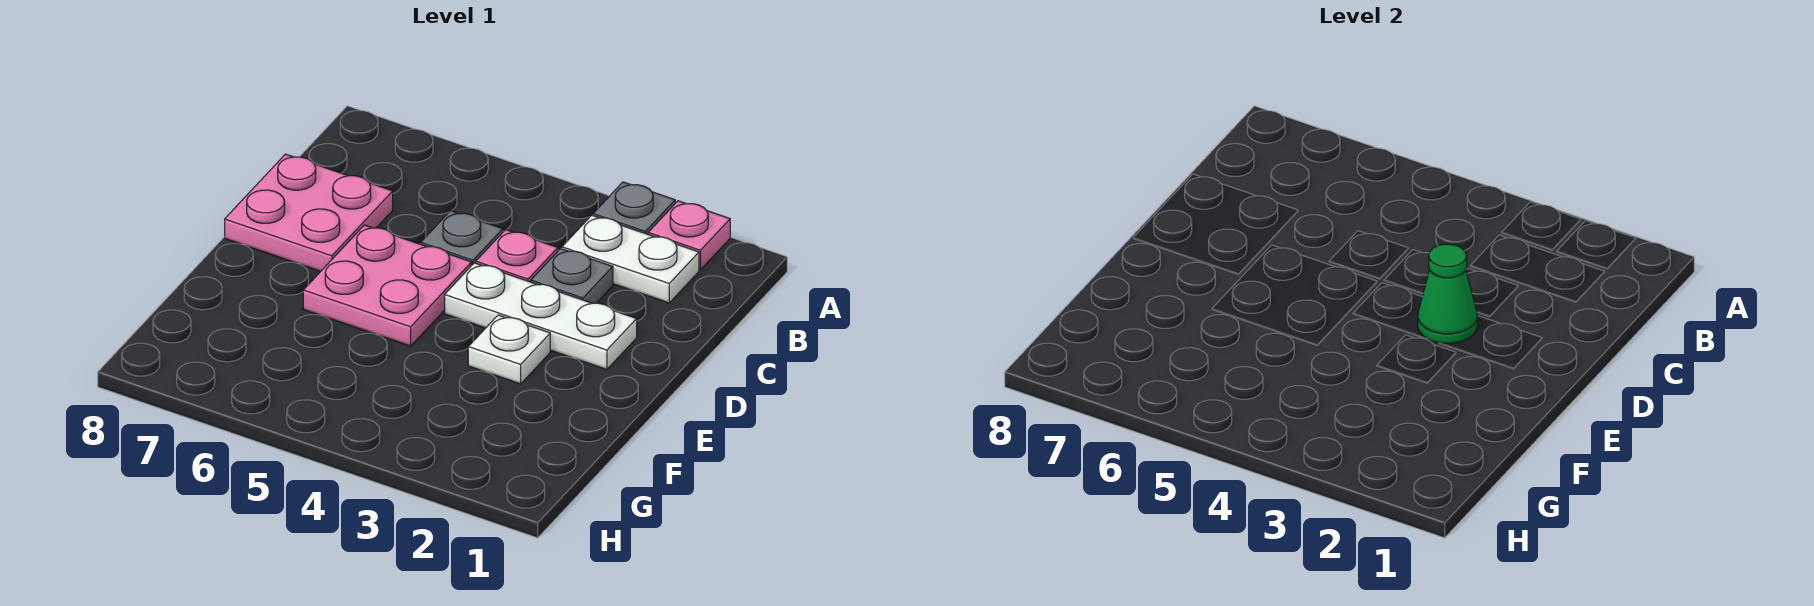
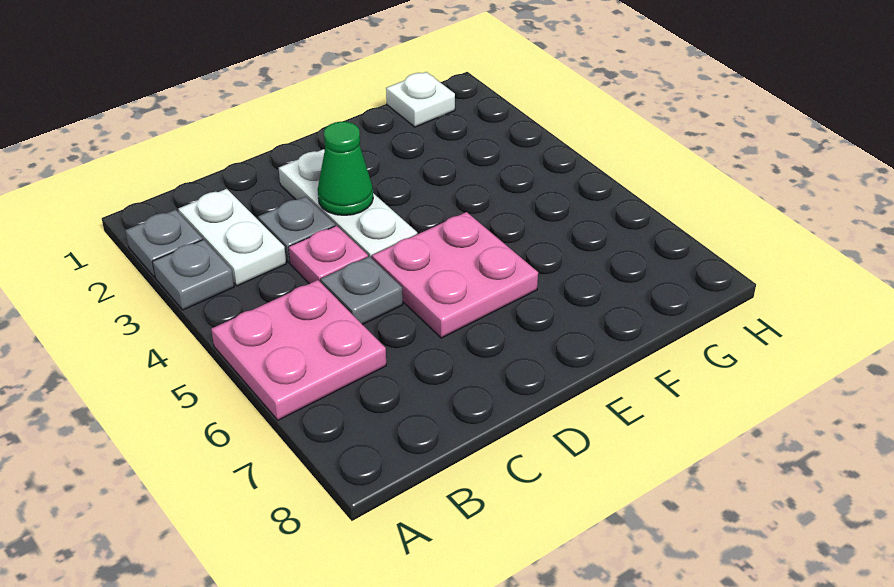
pink 1x1 plate [648,201,730,270] -> grey 1x1 plate [125,210,203,277]
pink 2x2 plate [225,154,393,271] -> pink 2x2 plate moved to [211,280,386,420]
white 1x1 plate [468,315,550,384] -> white 1x1 plate moved to [386,72,455,127]

